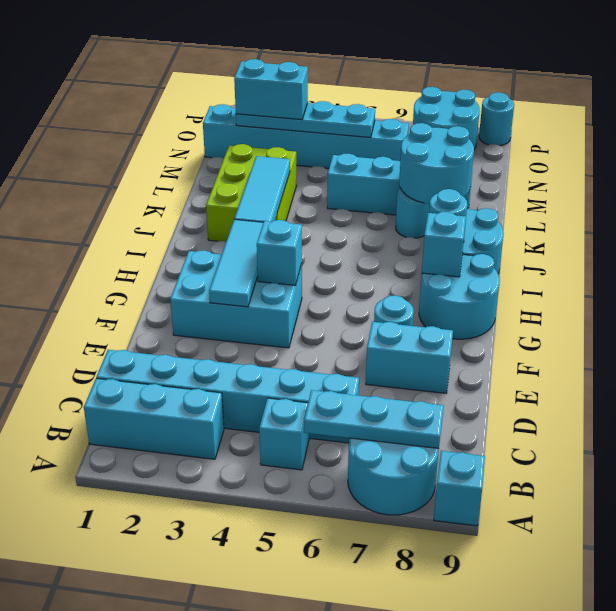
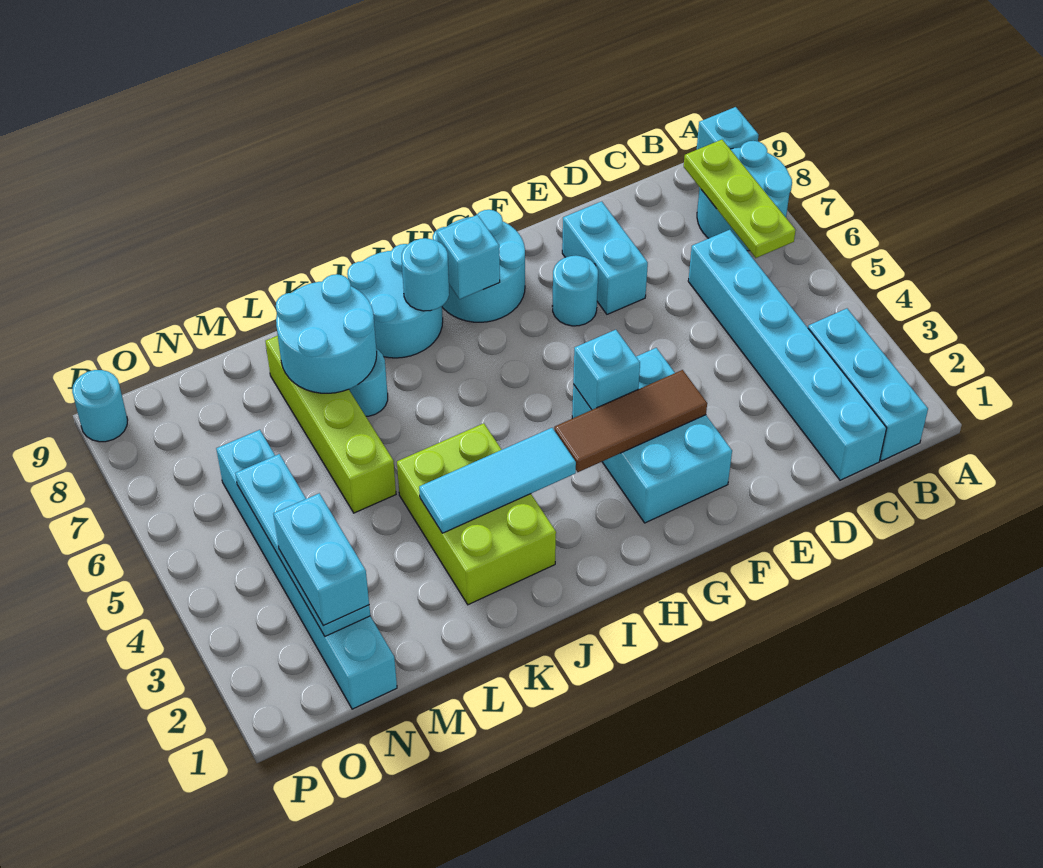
cyan 1x1 brick [259,398,309,470] -> none
cyan 1x3 plate [304,390,444,448] -> lime 1x3 plate [684,140,796,258]
cyan 1x3 tile [209,219,263,307] -> brown 1x3 tile [554,370,707,472]
lime 2x3 brick [206,144,296,242] -> lime 2x3 brick turned to [397,423,556,605]
cyan 1x4 brick [327,154,473,215] -> lime 1x4 brick [265,336,396,513]
cyan 2x2 round brick [413,87,480,149] -> none

